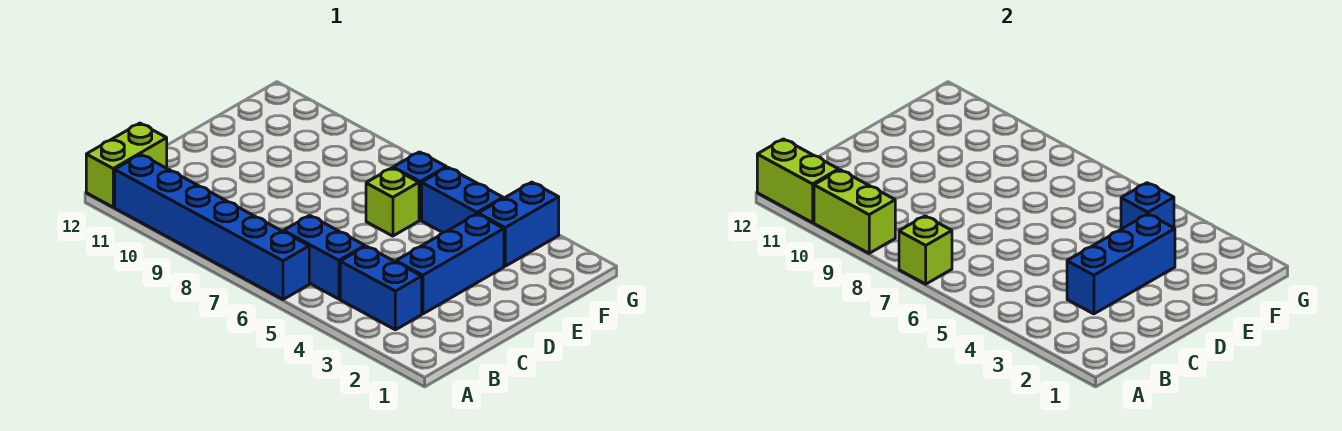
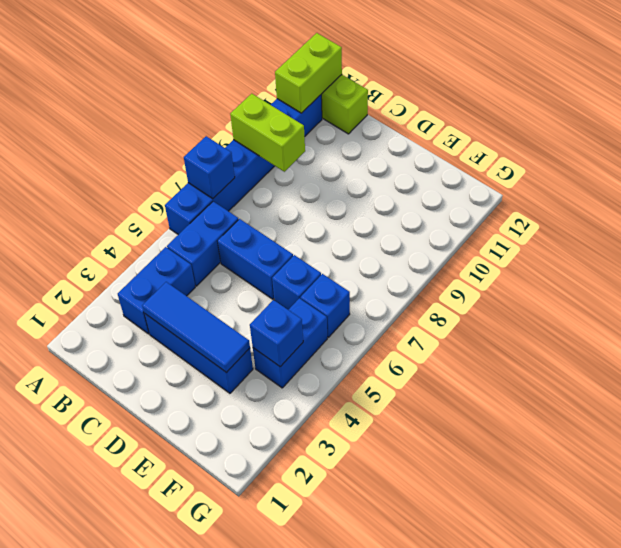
lime 1x1 brick [899,216,952,284] -> blue 1x1 brick [184,136,235,199]
lime 1x2 brick [814,170,895,253] -> lime 1x2 brick turned to [230,94,305,172]
blue 1x3 brick [1067,214,1175,314] -> blue 1x3 tile [142,282,250,373]
lime 1x1 brick [366,168,419,236] -> blue 1x1 brick [272,255,321,310]
blue 1x2 brick [478,182,559,266] -> blue 1x2 brick moved to [218,219,293,299]

